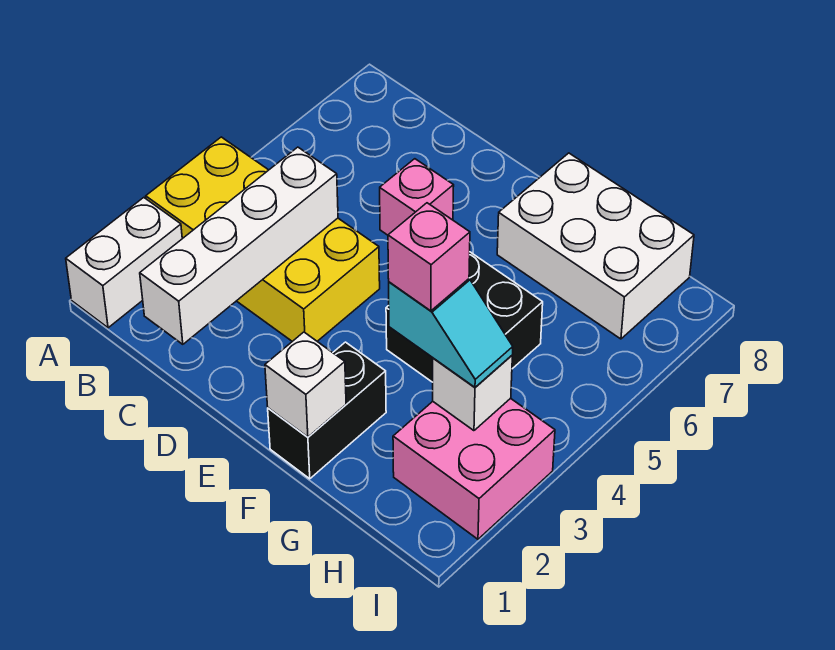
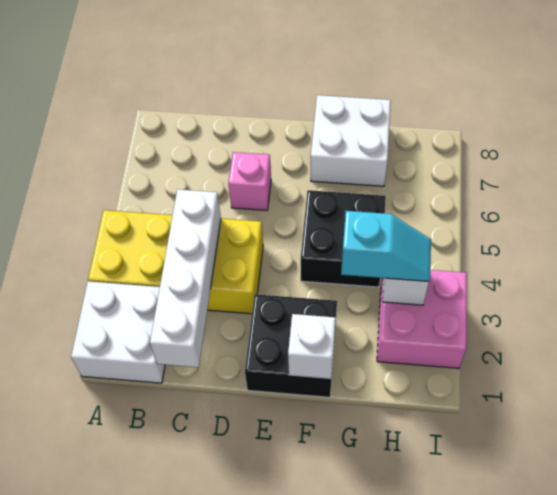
white 1x2 brick [66,198,182,328] -> white 2x2 brick [71,281,165,383]
black 1x2 brick [268,342,386,479] -> black 2x2 brick [245,294,337,397]
white 2x3 brick [497,153,694,339] -> white 2x2 brick [311,95,391,186]
pink 1x1 brick [388,203,470,311] -> none

